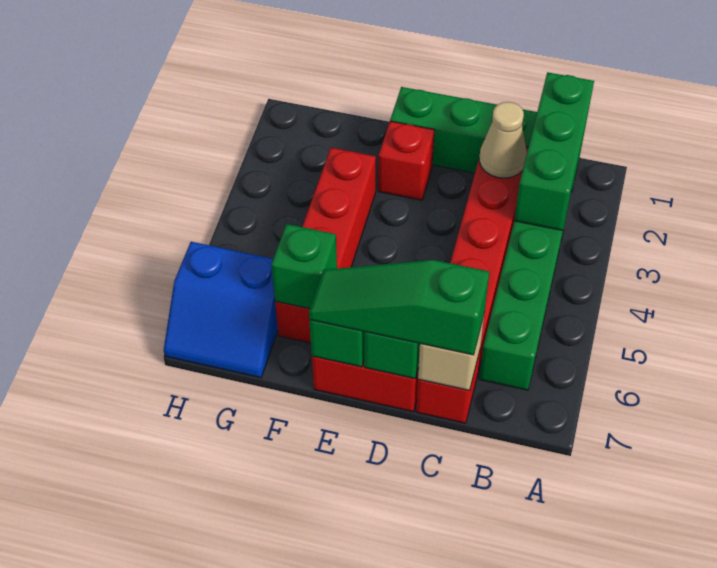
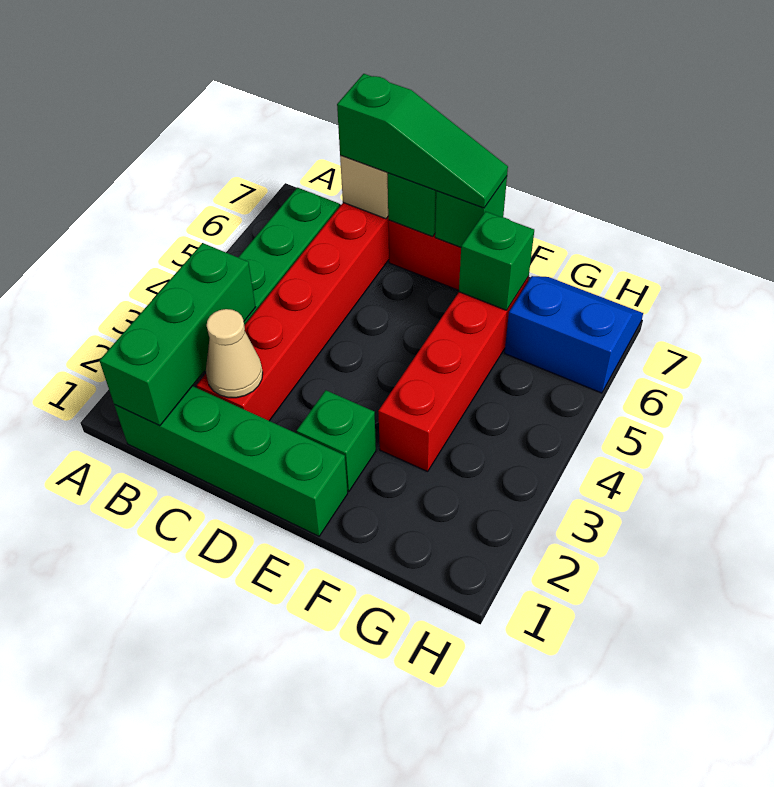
red 1x1 brick [378,121,434,200] -> green 1x1 brick [297,390,376,491]

